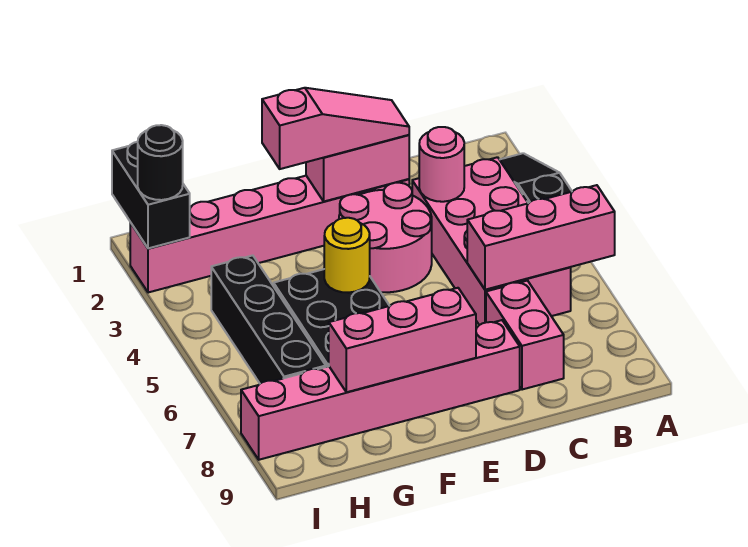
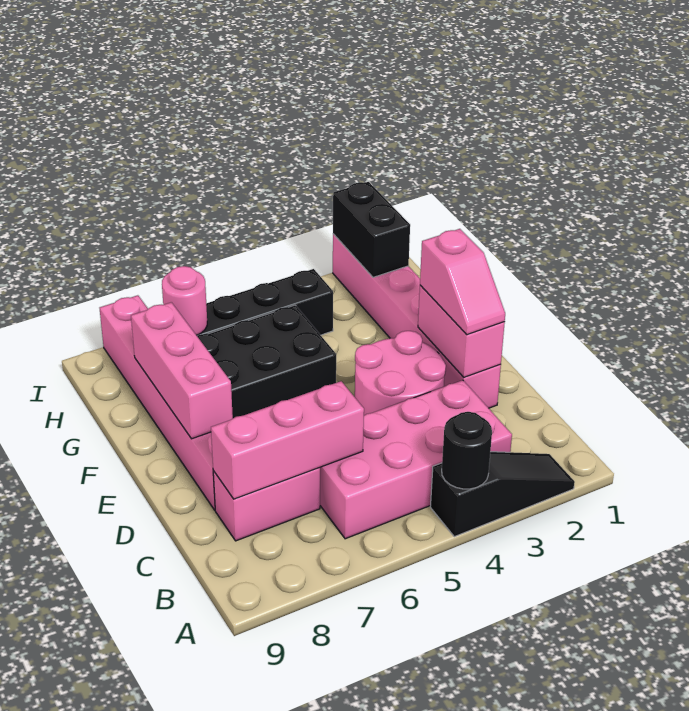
pink 1x3 brick [467,185,615,290] -> pink 1x3 brick turned to [211,381,364,499]
pink 1x1 round brick [419,127,464,202] -> pink 1x1 round brick moved to [162,266,207,335]
pink 1x3 slope [262,88,409,169] -> pink 1x2 slope [420,229,505,335]
yellow 1x1 round brick [324,218,370,293] -> none
black 1x2 brick [112,142,190,248] -> black 1x2 brick turned to [333,182,410,277]
black 1x1 round brick [138,125,183,200] -> black 1x1 round brick moved to [442,412,492,489]

